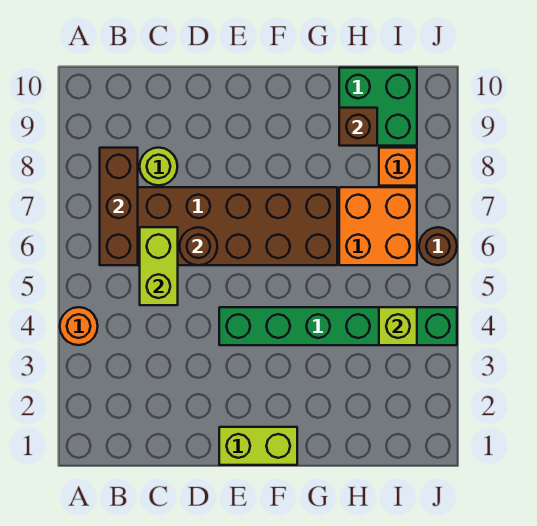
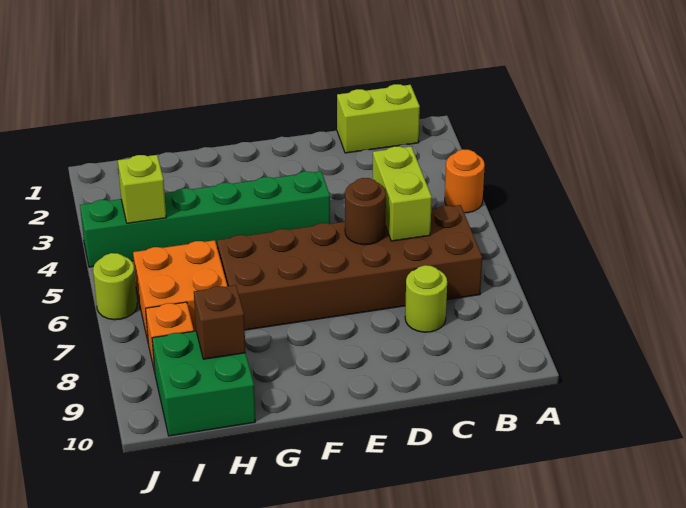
brown 1x3 brick [100,148,138,265] -> none
lime 1x2 brick [219,427,297,465] -> lime 1x2 brick moved to [337,84,420,153]
brown 1x1 round brick [419,227,457,265] -> lime 1x1 round brick [93,253,137,320]

